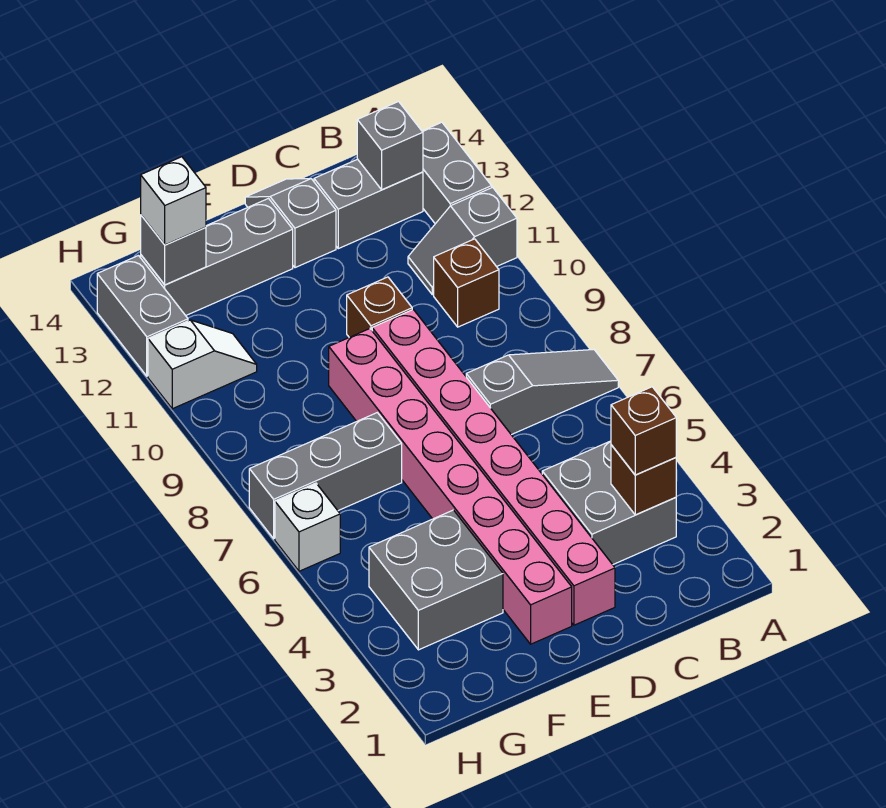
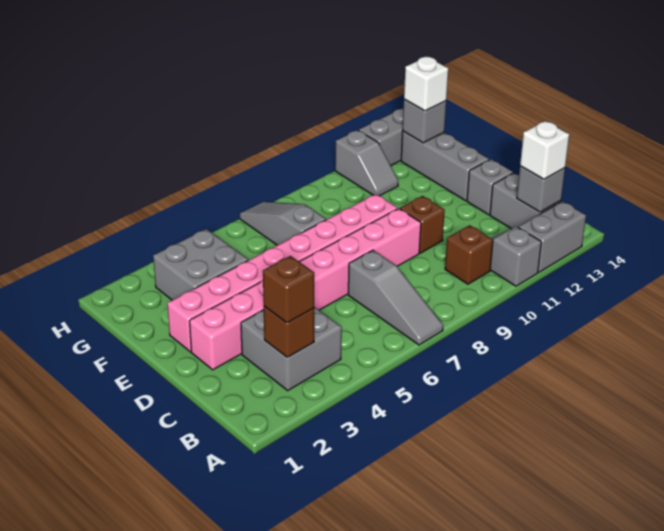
grey 1x3 brick [249,413,402,539] -> grey 1x3 slope [240,202,326,245]
white 1x2 slope [148,320,257,409] -> grey 1x2 slope [335,130,398,196]
white 1x1 brick [275,483,340,571] -> white 1x1 brick moved to [520,121,569,179]

